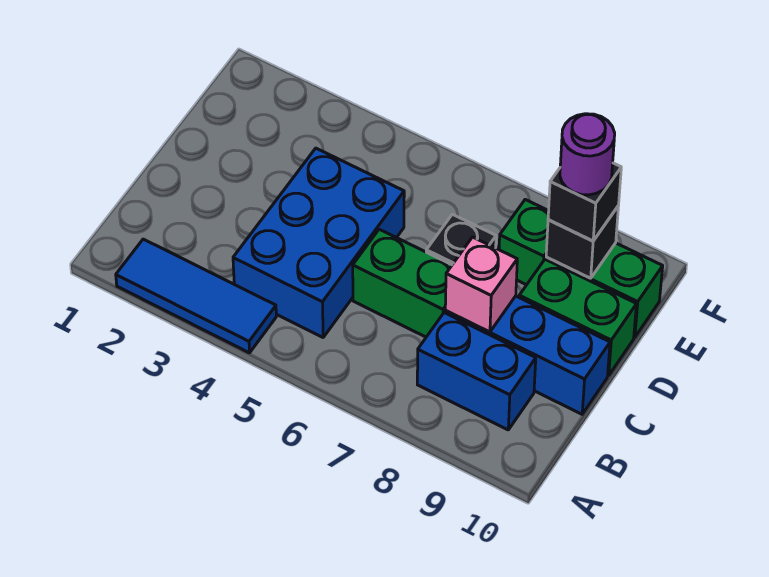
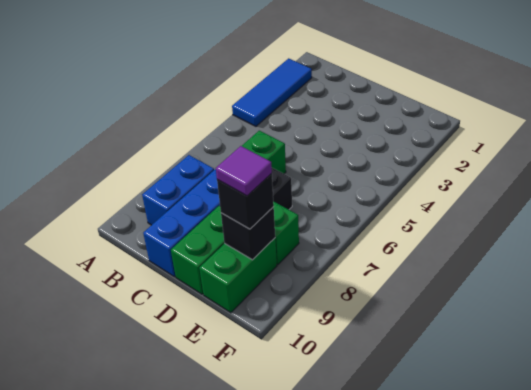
blue 2x3 brick [233,148,404,337] -> none
pink 1x1 brick [445,237,517,332] -> none
purple 1x1 round brick [560,114,615,195] -> purple 1x1 tile [216,146,272,196]

